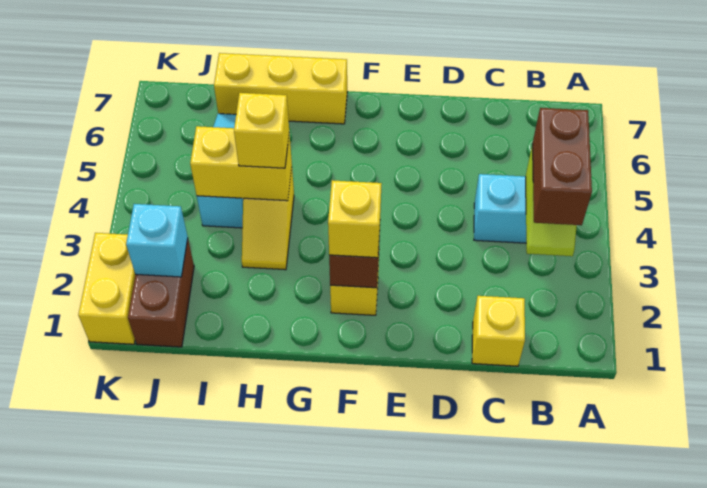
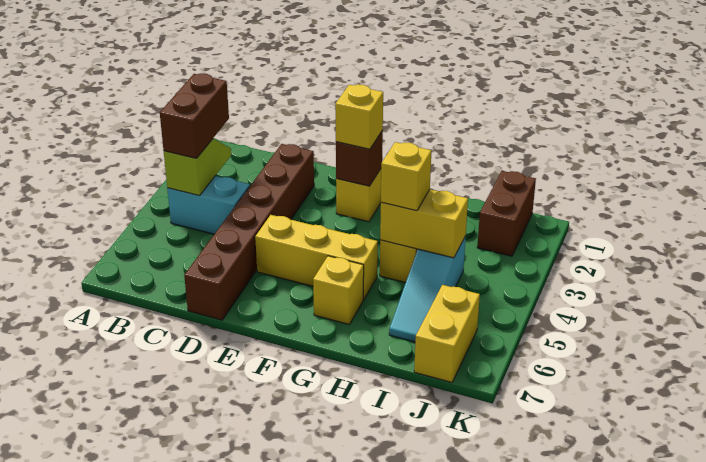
yellow 1x1 brick [472,296,525,366] -> yellow 1x1 brick moved to [313,256,364,324]
none -> brown 1x6 brick [184,144,314,320]
yellow 1x3 brick [214,53,347,124] -> yellow 1x3 brick moved to [255,215,378,299]
cyan 1x1 brick [126,204,188,277] -> none
yellow 1x2 brick [78,233,135,344] -> yellow 1x2 brick moved to [414,285,480,382]

